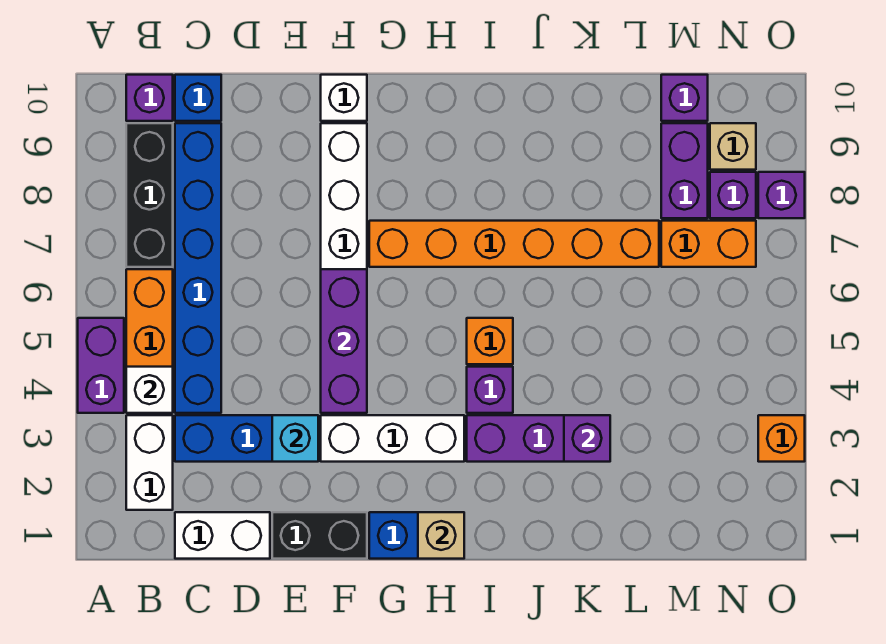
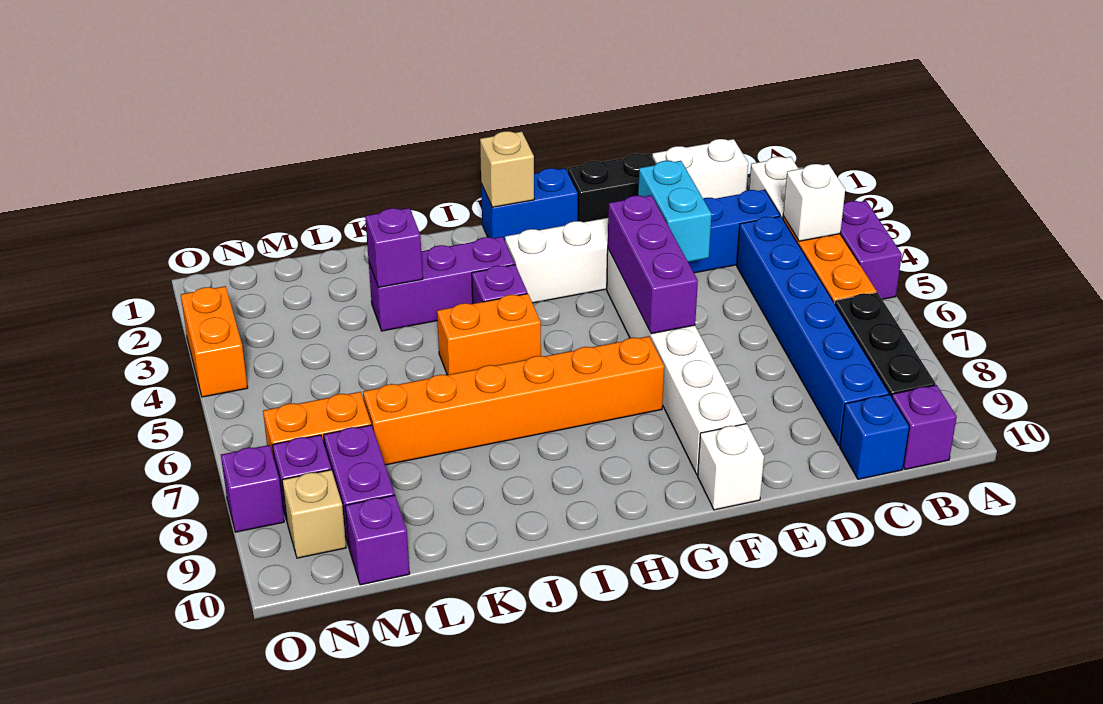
cyan 1x1 brick [272,415,318,462] -> cyan 1x2 brick [638,161,712,262]
orange 1x1 brick [467,318,513,364] -> orange 1x2 brick [437,294,541,375]
orange 1x1 brick [758,415,805,462] -> orange 1x2 brick [181,286,248,397]

